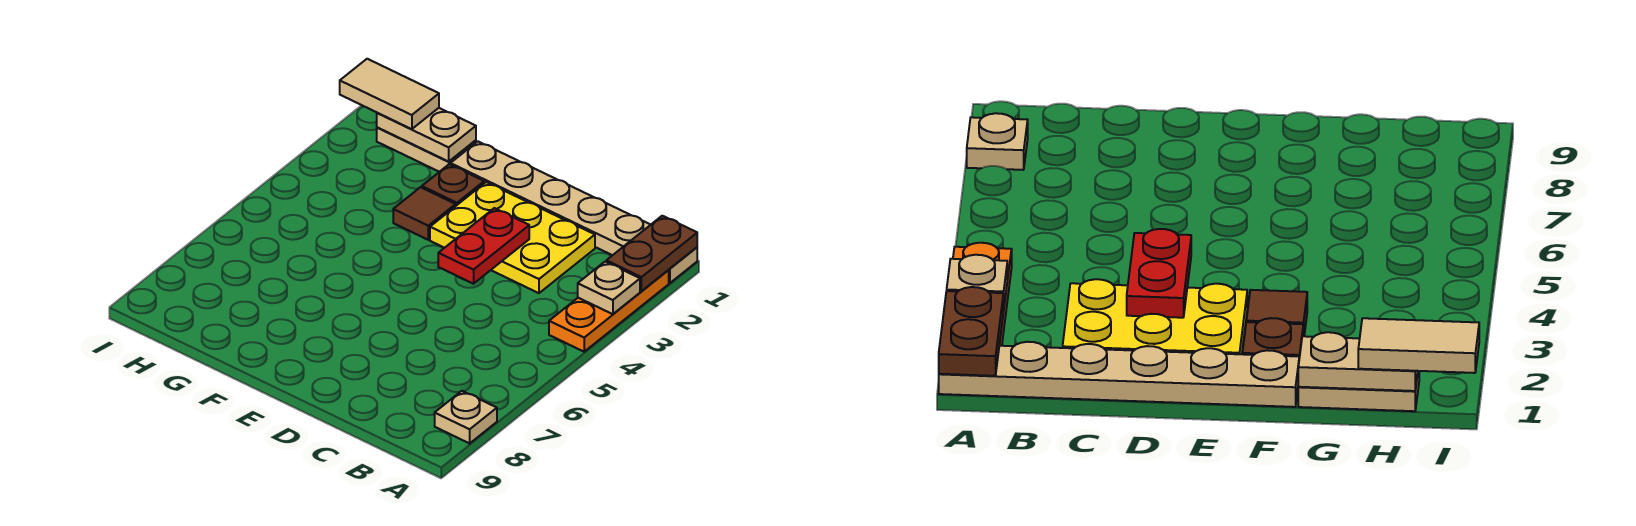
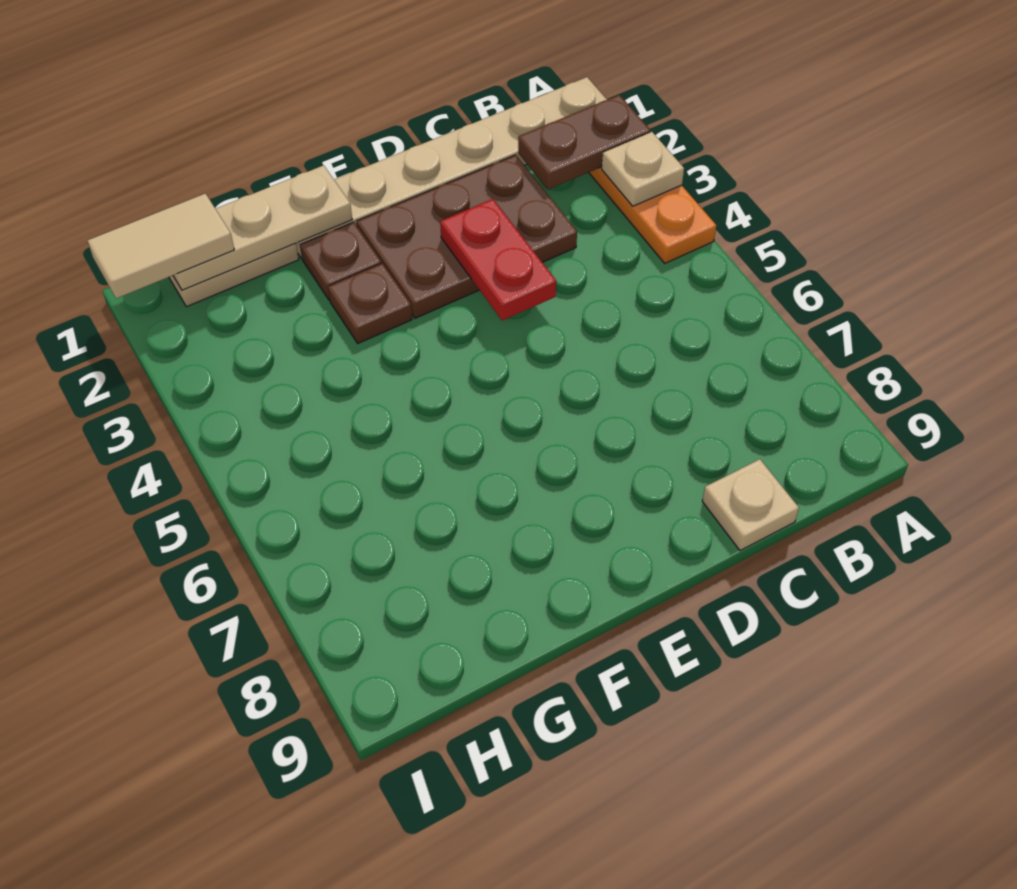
brown 1x2 plate [606,216,697,291] -> brown 1x2 plate turned to [518,95,650,190]
tan 1x1 plate [435,391,497,443] -> tan 1x1 plate moved to [702,459,799,551]
yellow 2x3 plate [430,182,595,293] -> brown 2x3 plate [357,155,577,318]
brown 1x1 tile [393,187,456,240] -> brown 1x1 plate [328,263,412,343]
tan 1x2 plate [377,108,476,162] -> tan 1x3 plate [173,165,352,290]

